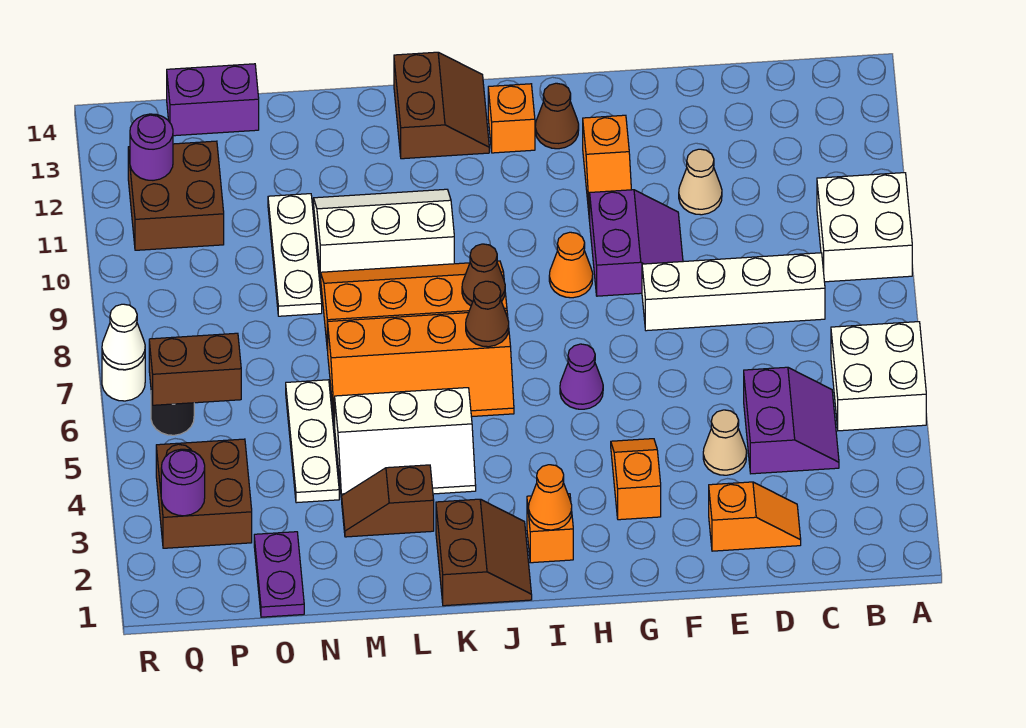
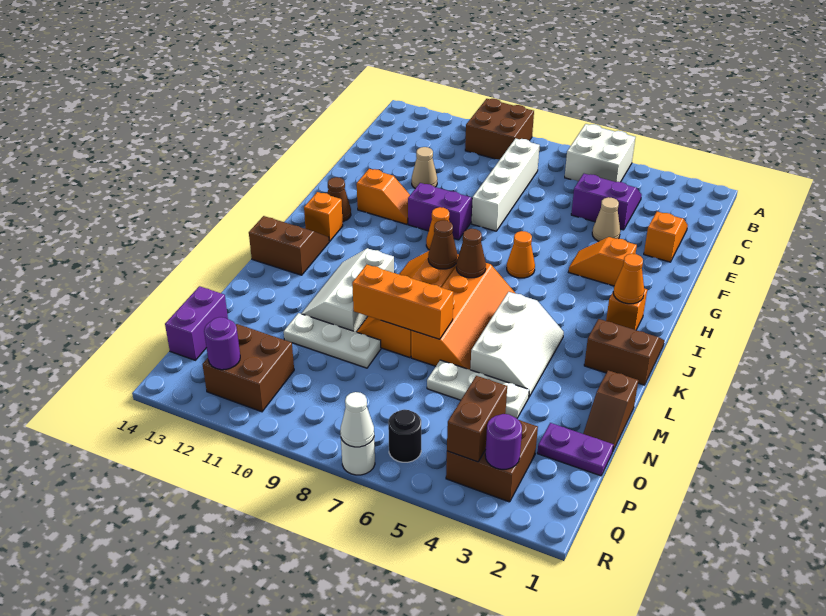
white 2x2 brick [817,173,912,282] -> brown 2x2 brick [465,99,534,160]
purple 1x1 cone [560,344,603,409] -> orange 1x1 cone [507,231,535,278]
brown 1x2 slope [342,465,434,537] -> brown 1x2 slope moved to [583,370,638,452]
none -> orange 1x3 brick [352,265,453,339]
brown 1x2 brick [149,333,241,405] -> brown 1x2 brick moved to [447,376,507,462]

